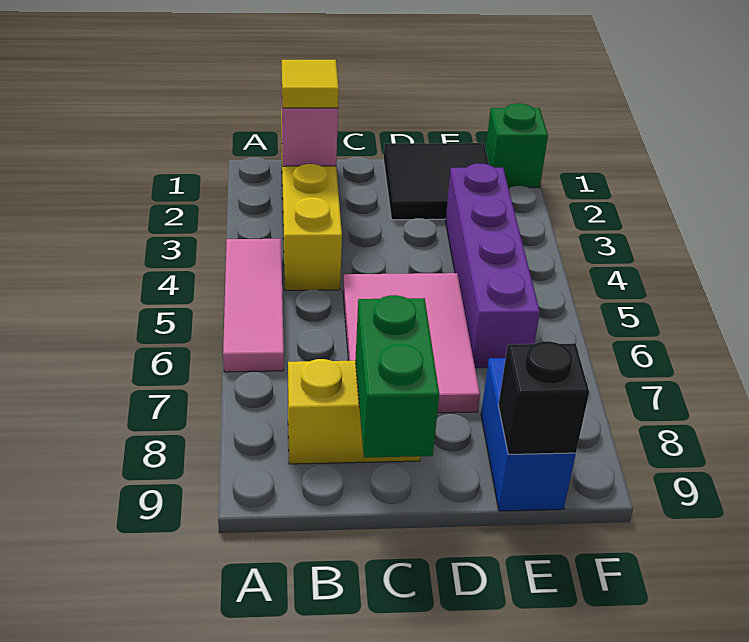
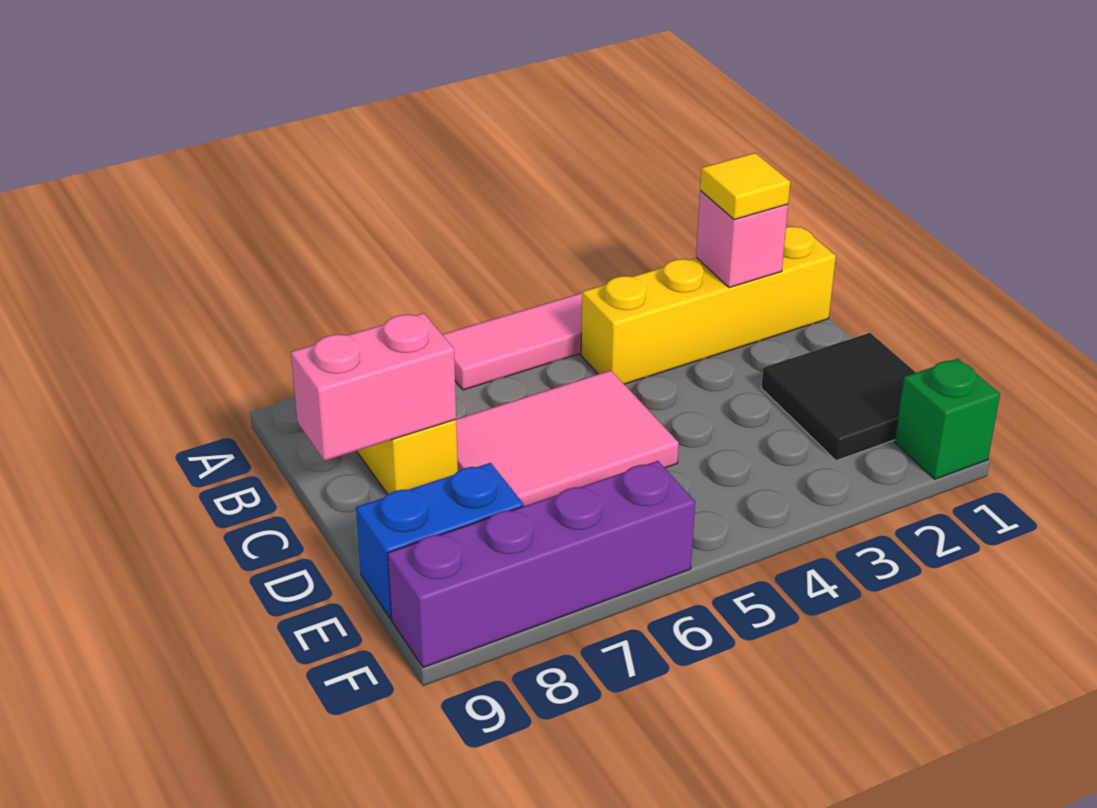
green 1x2 brick [355,295,439,458] -> pink 1x2 brick [291,313,456,461]
purple 1x4 brick [445,164,540,368] -> purple 1x4 brick moved to [388,461,695,668]
black 1x1 brick [498,341,589,454] -> none

